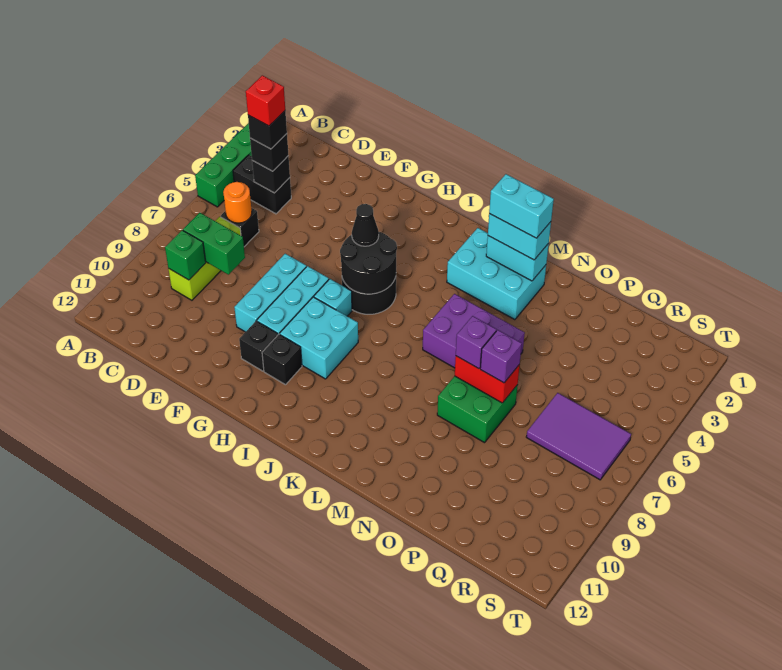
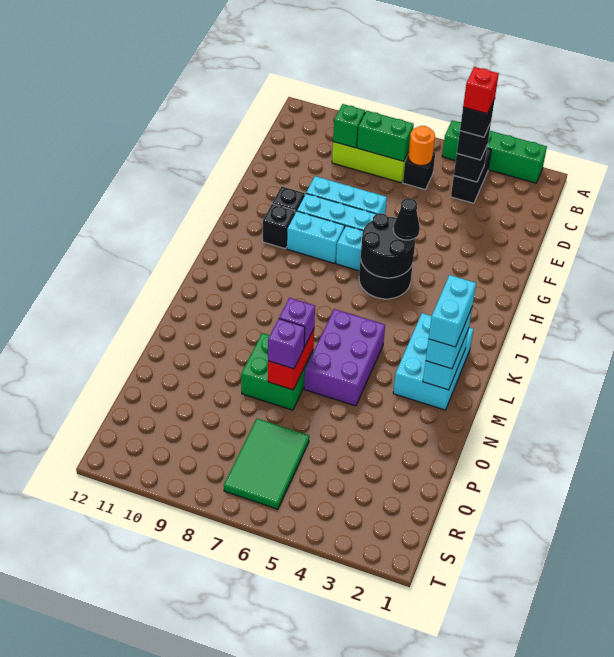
green 1x2 brick [183,213,245,275] -> green 1x2 brick turned to [357,111,414,161]
cyan 2x2 brick [280,297,358,379] -> cyan 1x2 brick [287,211,345,263]
purple 2x3 tile [526,393,631,480] -> green 2x3 tile [224,419,309,509]

